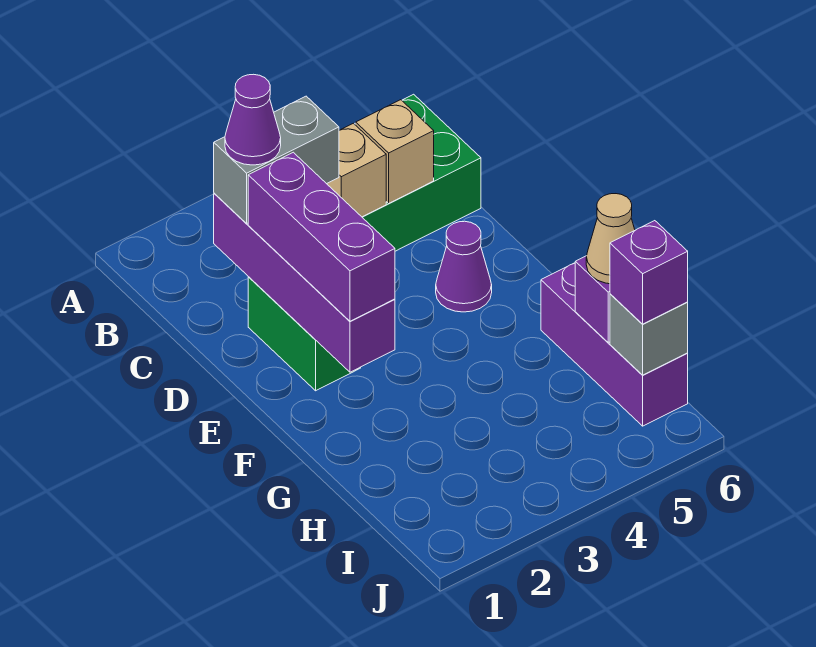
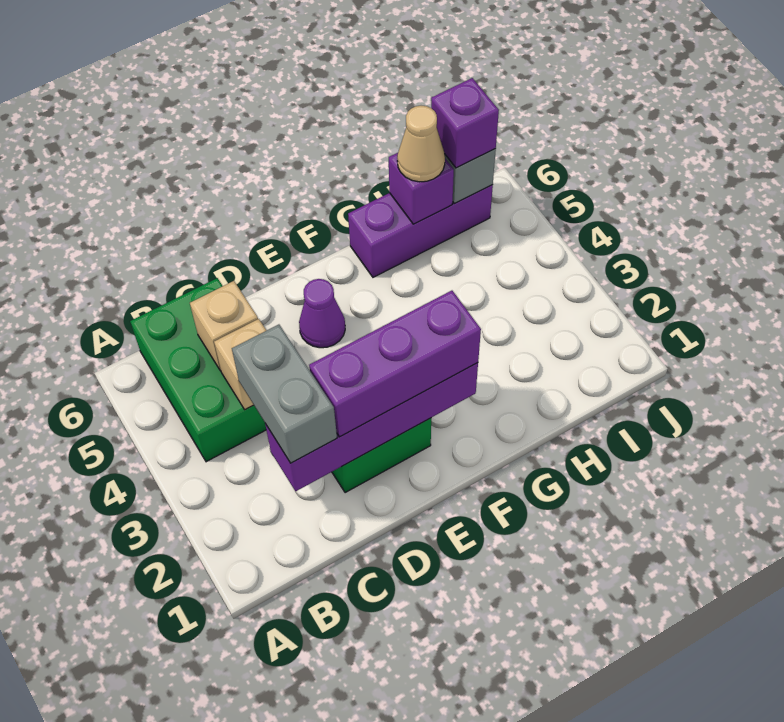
purple 1x1 cone [225,74,281,165] -> none

